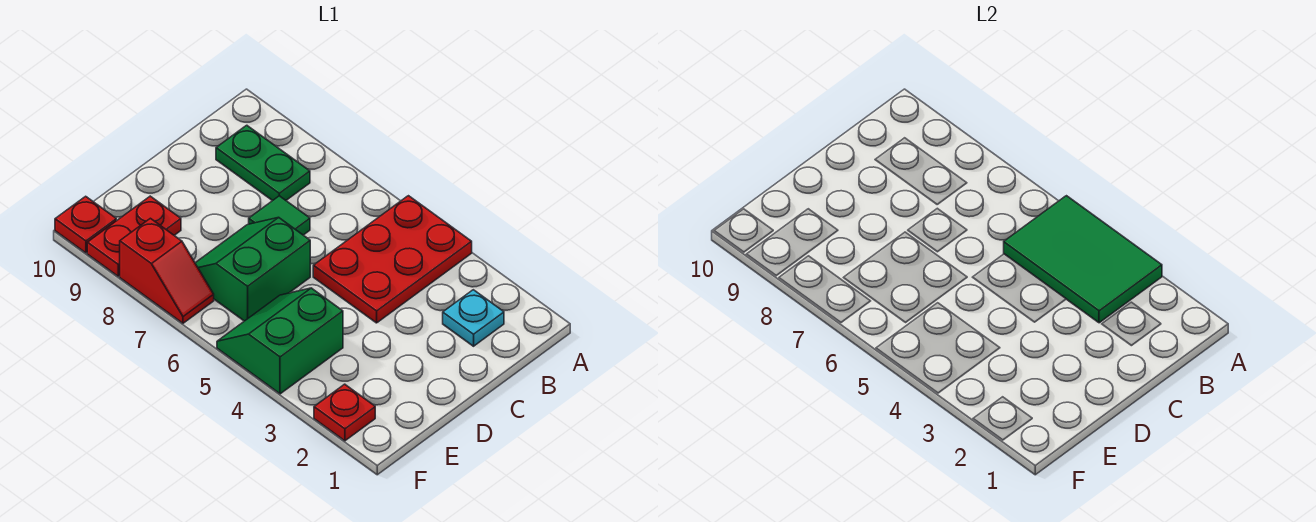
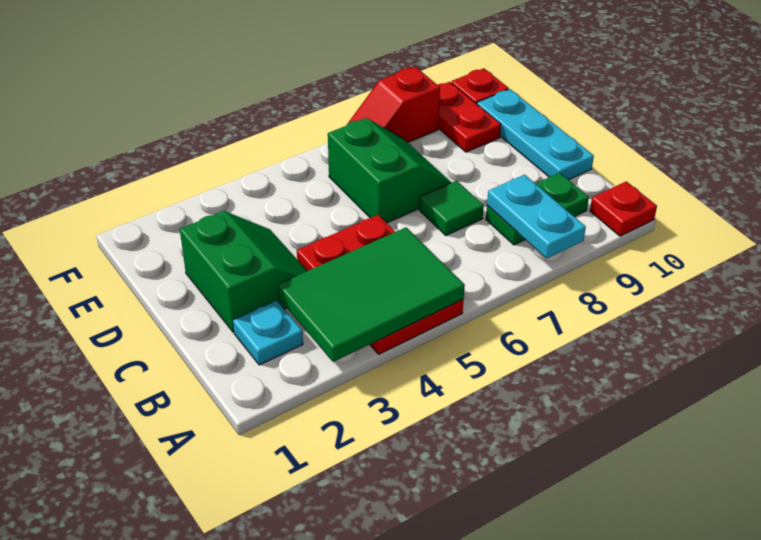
none -> cyan 1x2 plate [487,175,586,258]
none -> cyan 1x3 plate [477,89,594,180]
green 2x2 slope [217,288,343,394] -> green 2x2 slope moved to [180,211,307,332]
red 1x1 plate [314,384,375,441] -> red 1x1 plate moved to [590,181,657,236]

